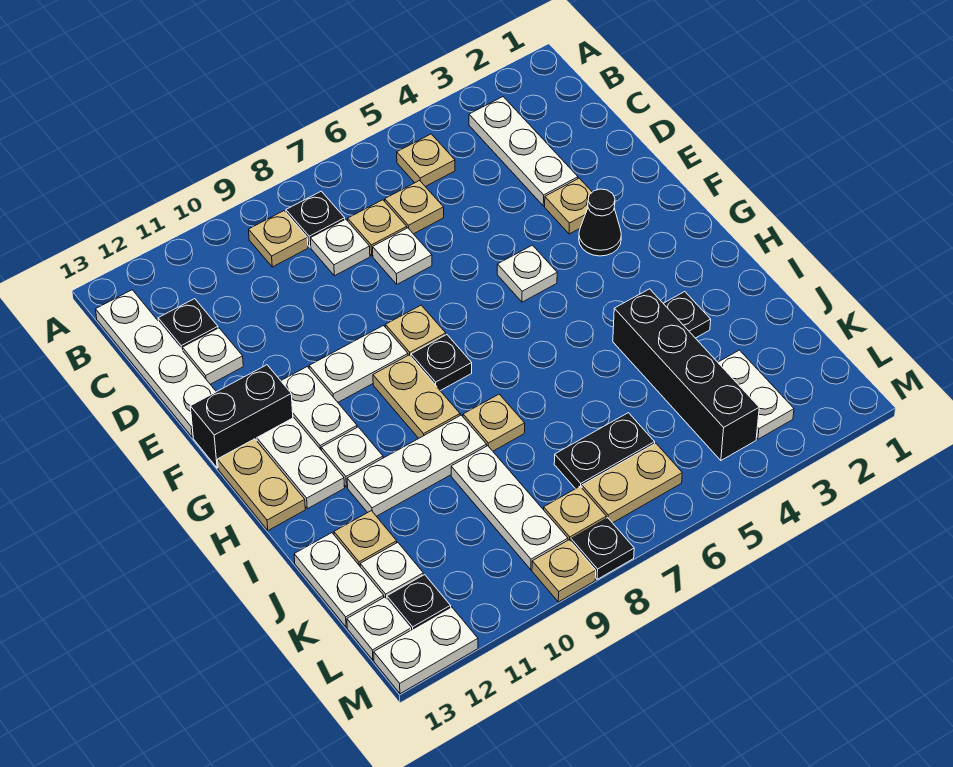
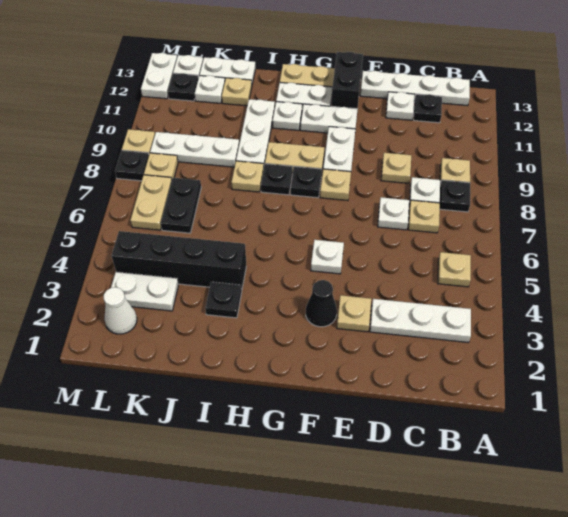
tan 1x1 plate [385,180,444,234] -> tan 1x1 plate moved to [381,153,411,183]
none -> black 1x1 plate [261,164,292,195]
none -> white 1x1 cone [104,287,137,334]

